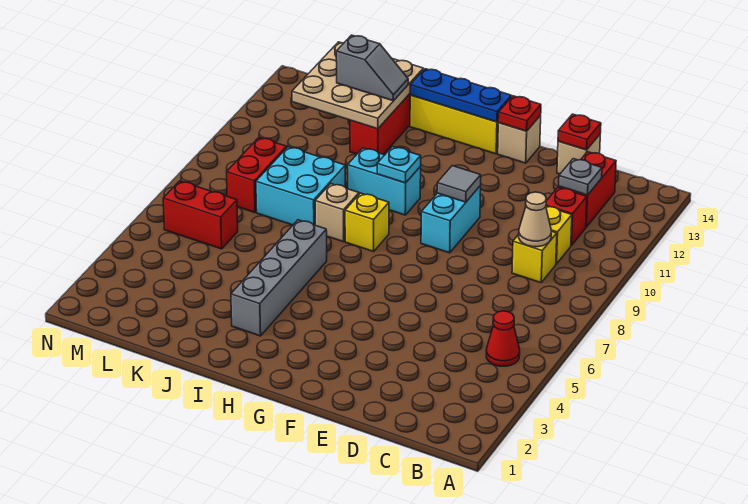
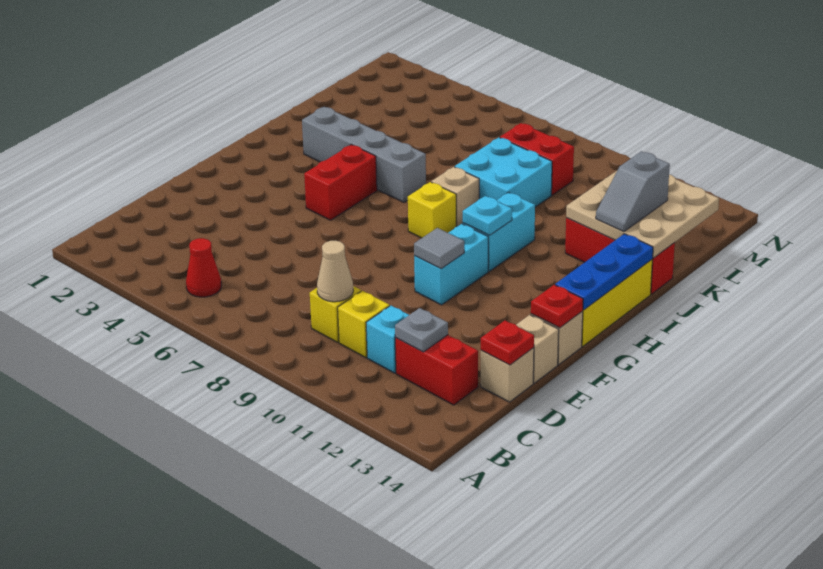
red 1x1 brick [546,187,587,246] -> cyan 1x1 brick [366,306,409,373]
none -> tan 1x1 brick [516,315,559,383]
cyan 1x2 brick [421,186,481,253] -> cyan 1x2 brick turned to [414,224,488,305]
red 1x2 brick [163,181,238,249] -> red 1x2 brick moved to [304,145,377,220]

